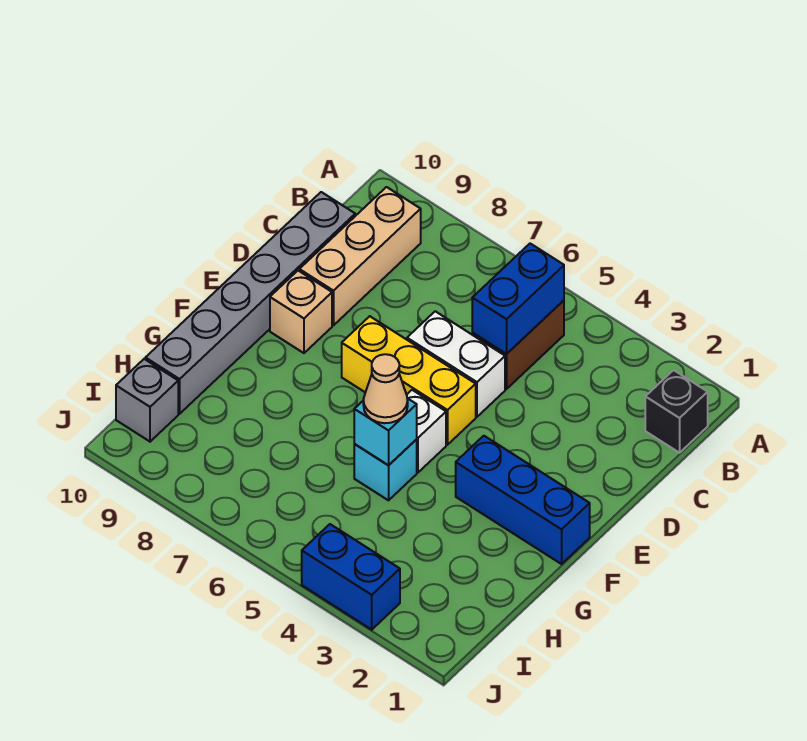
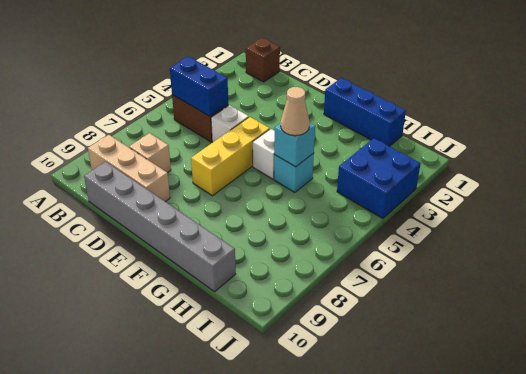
black 1x1 brick [645,370,708,453] -> brown 1x1 brick [246,38,280,82]
white 1x2 brick [407,311,505,417] -> white 1x1 brick [211,105,249,143]
tan 1x1 brick [270,271,332,353] -> tan 1x1 brick moved to [129,133,171,173]
blue 1x3 brick [456,436,590,564] -> blue 1x3 brick turned to [324,78,406,146]
grey 1x1 brick [116,359,178,442] -> none
blue 1x2 brick [302,524,400,630] -> blue 2x2 brick [337,138,421,218]

